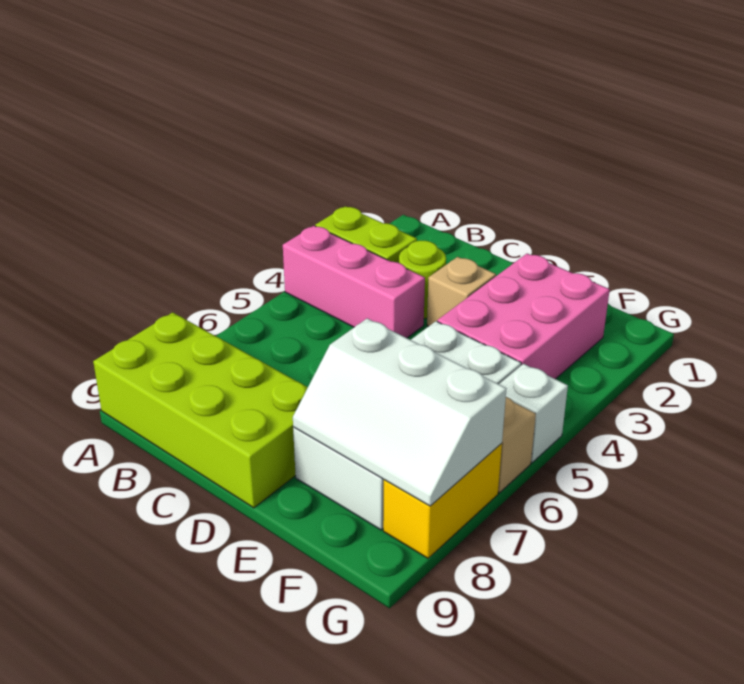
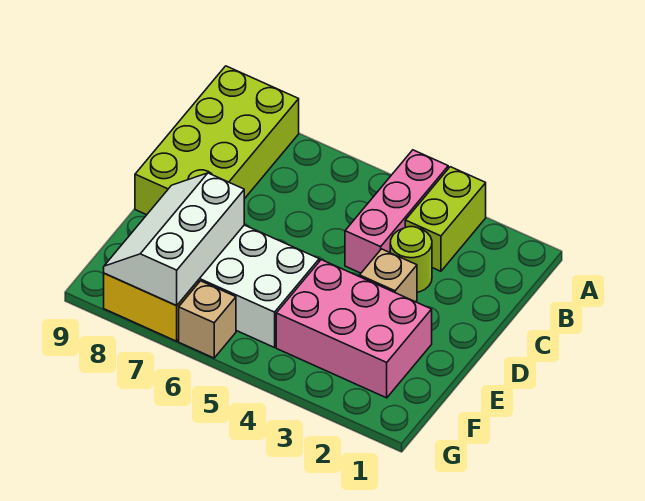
white 1x1 brick [499,364,568,462] -> none

